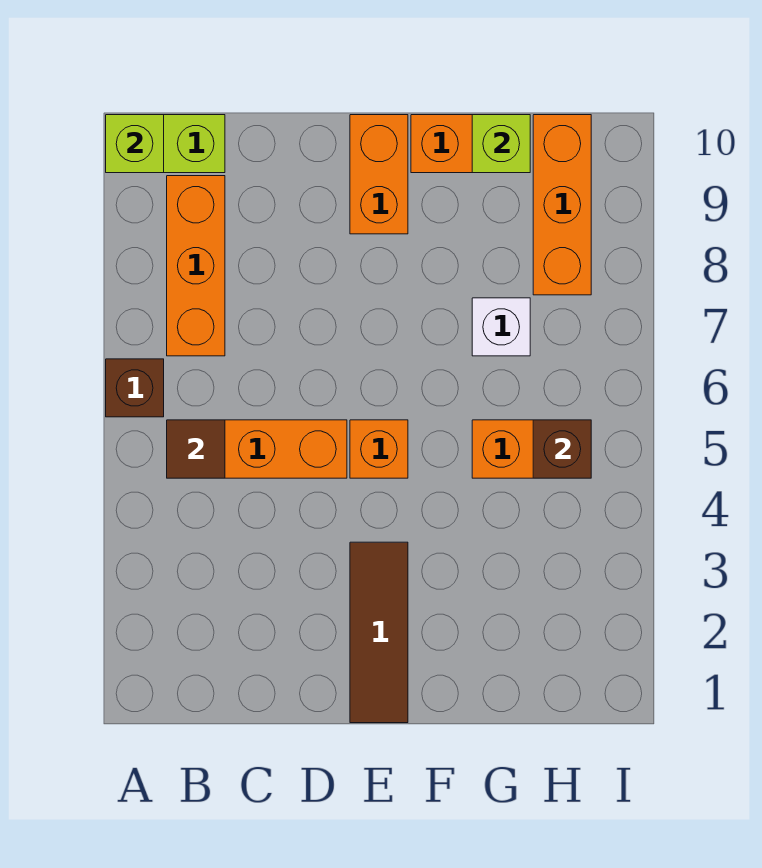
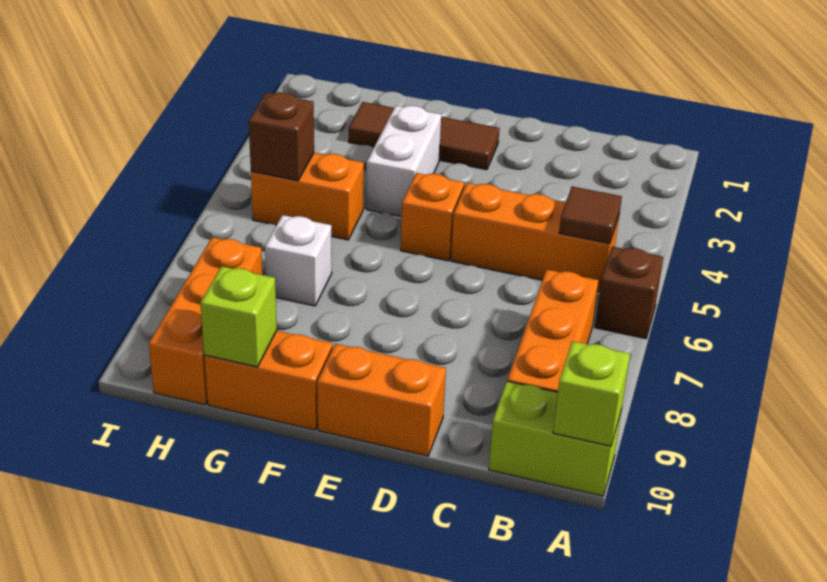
brown 1x3 tile [350,542,408,723] -> brown 1x3 tile turned to [349,102,499,170]
orange 1x2 brick [350,115,408,234] -> orange 1x2 brick turned to [317,344,446,456]
none -> white 1x2 brick [366,106,441,217]

